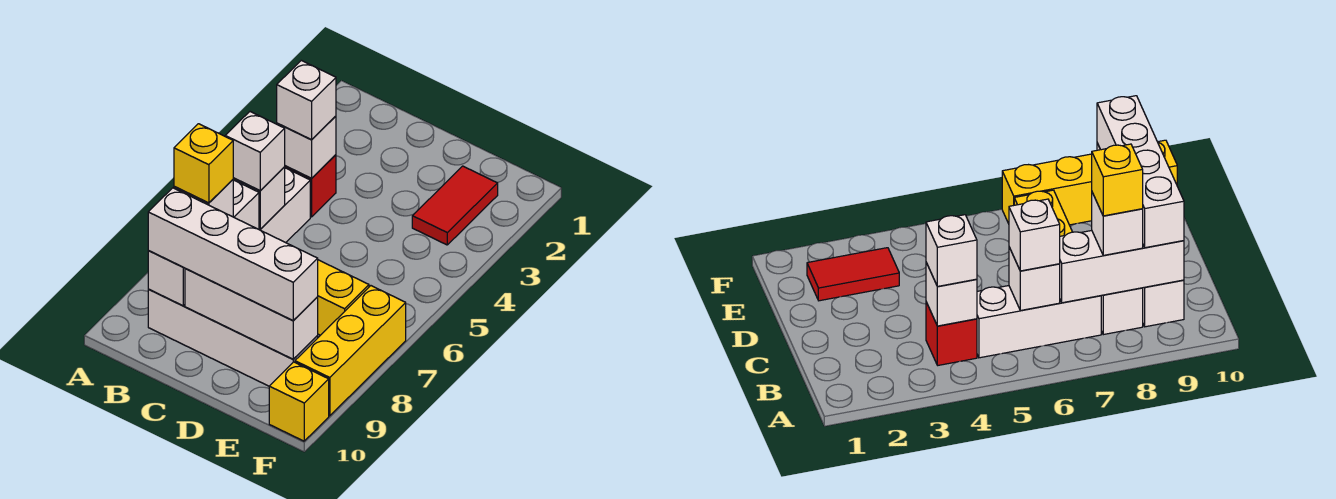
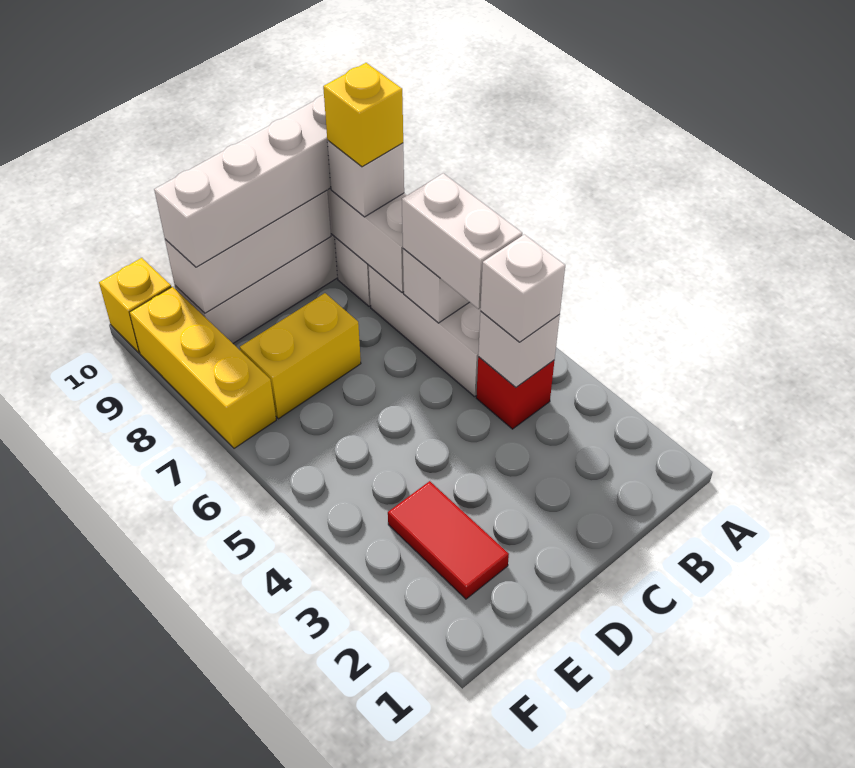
white 1x1 brick [225,112,285,191] -> white 1x2 brick [402,173,522,309]

